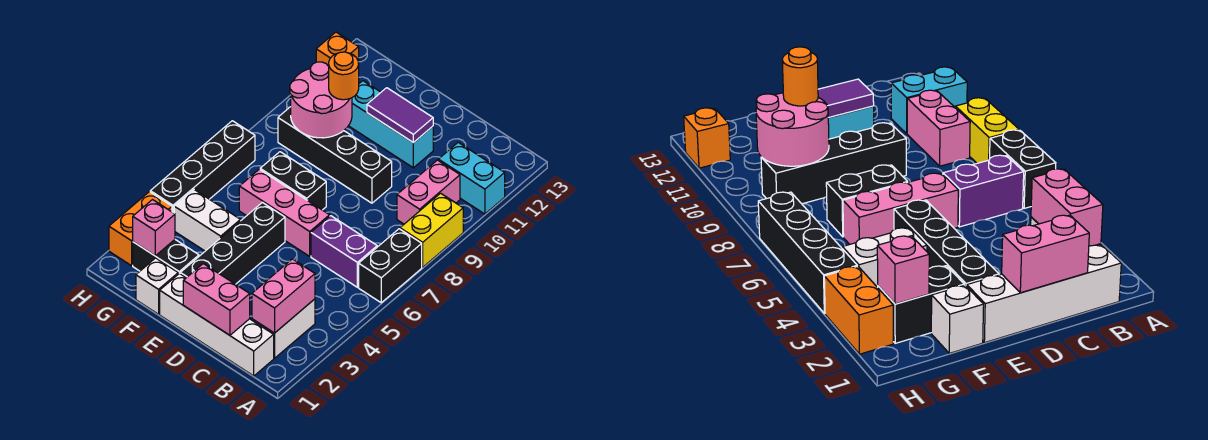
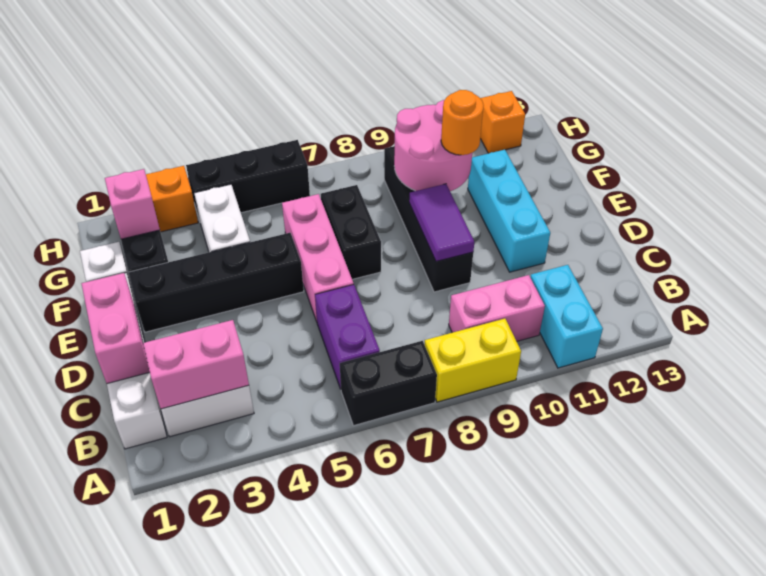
purple 1x2 tile [367,88,433,143] -> purple 1x2 tile moved to [409,184,474,262]
black 1x4 brick [150,121,255,213] -> black 1x3 brick [186,140,310,217]

